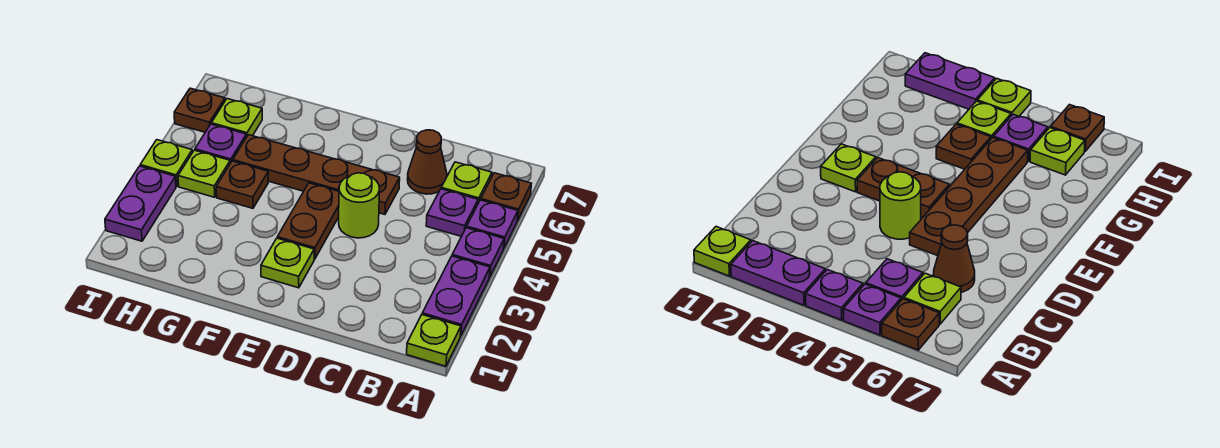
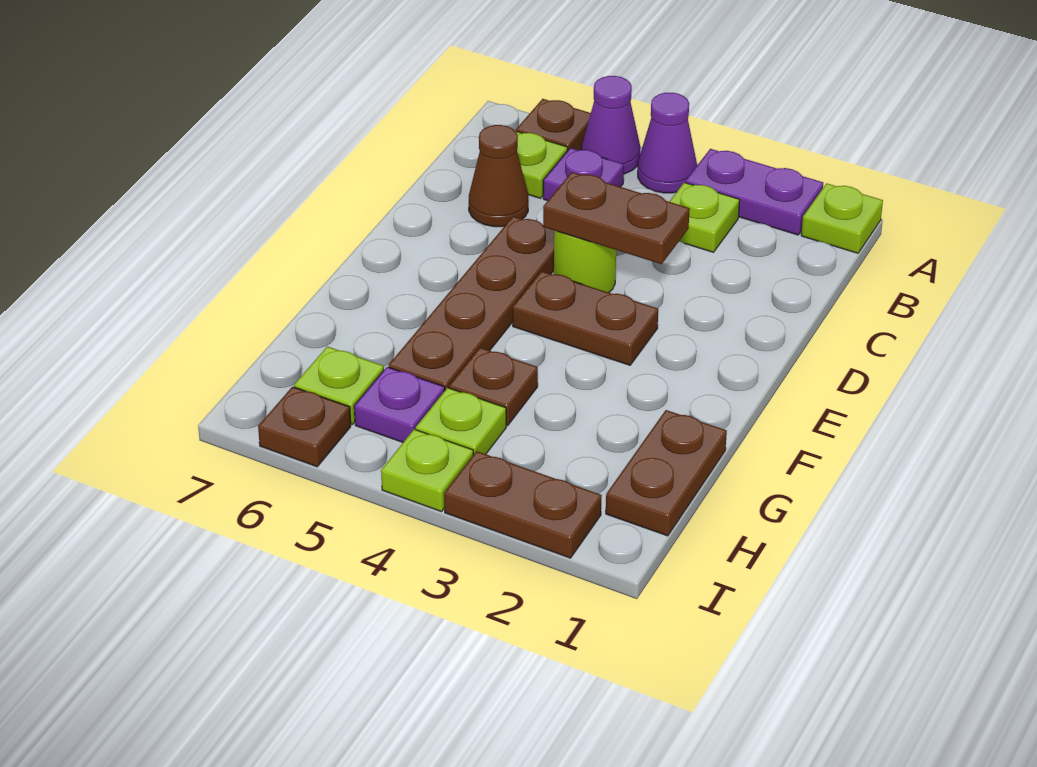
purple 1x1 plate [452,228,504,277] -> purple 1x1 cone [638,93,697,193]
purple 1x1 plate [467,200,518,248] -> purple 1x1 cone [582,76,640,174]
none -> brown 1x2 plate [543,172,690,264]
lime 1x1 plate [261,238,314,288] -> lime 1x1 plate moved to [669,182,740,252]
none -> brown 1x2 plate [606,410,727,536]
purple 1x2 plate [105,166,176,241] -> brown 1x2 plate [444,451,602,558]

